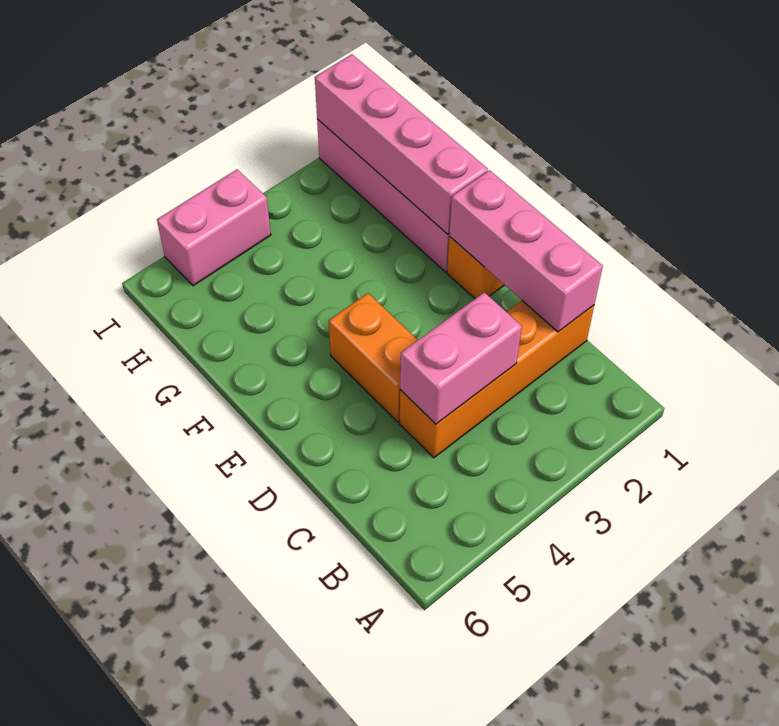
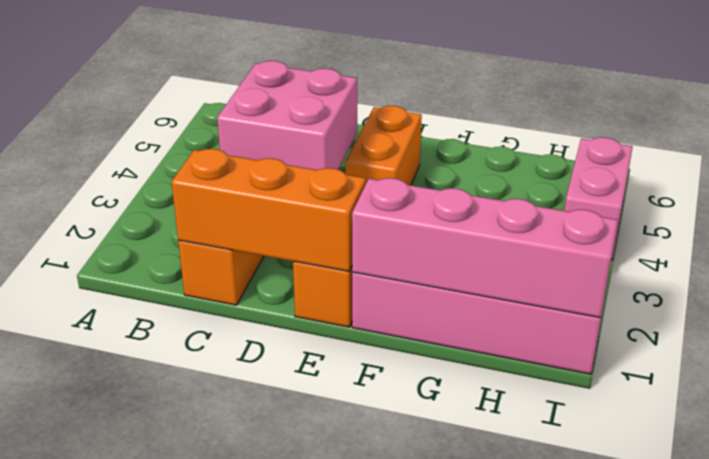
pink 1x3 brick [449,170,603,332] -> orange 1x3 brick [172,149,366,271]
pink 1x2 brick [400,292,522,424] -> pink 2x2 brick [217,61,357,170]
orange 1x2 brick [329,293,418,422] -> orange 1x2 brick turned to [345,106,422,185]

